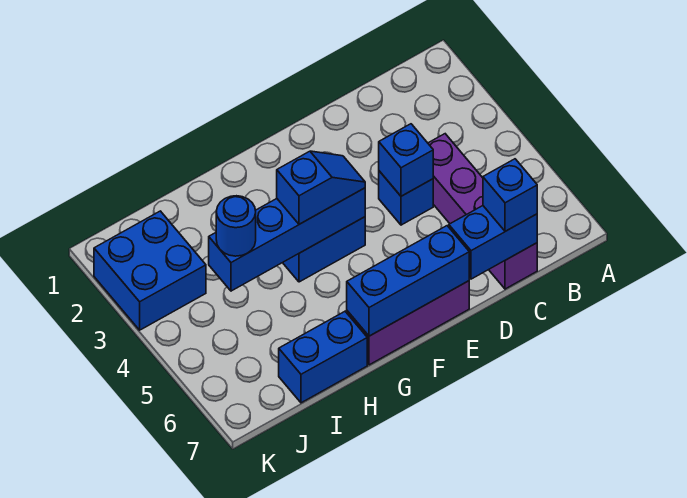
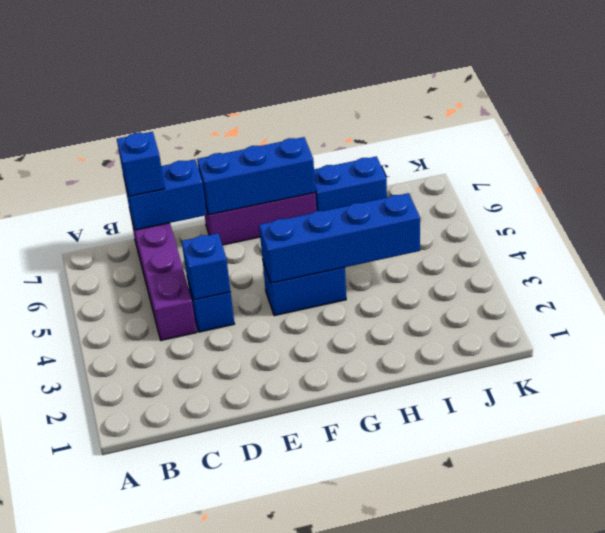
blue 1x2 slope [277,151,365,224] -> none
blue 1x1 round brick [216,196,256,256] -> none
blue 2x2 brick [94,211,206,330] -> none

